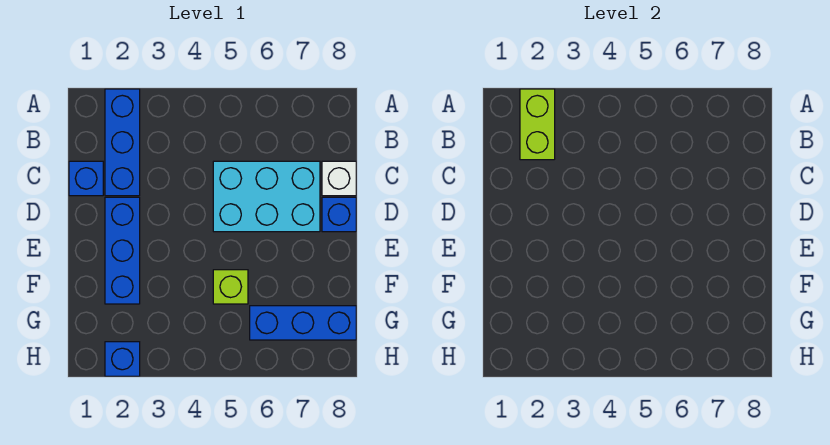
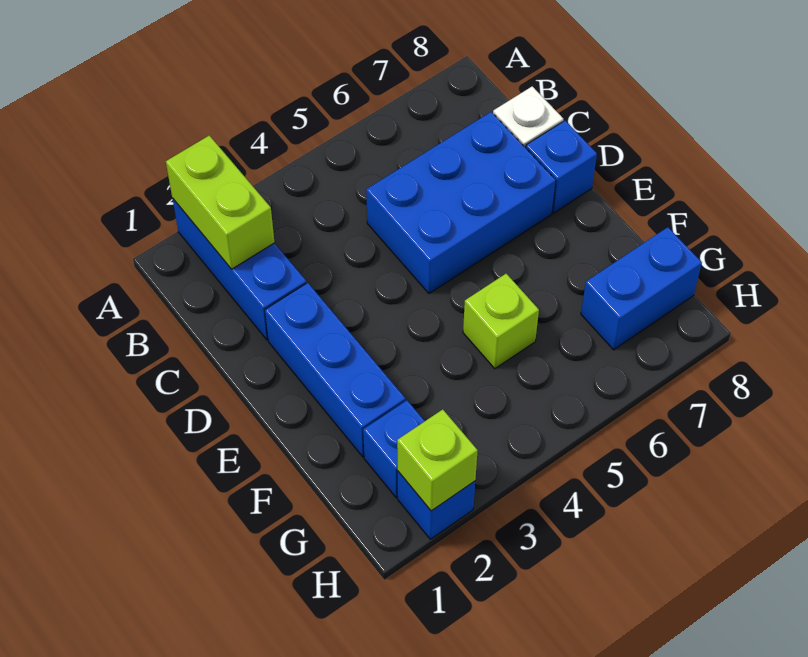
blue 1x1 brick [69,161,103,196] -> blue 1x1 brick moved to [363,400,425,498]
cyan 2x3 brick [213,161,320,232] -> blue 2x3 brick [366,112,556,294]
blue 1x3 brick [250,306,356,340] -> blue 1x2 brick [581,227,702,350]
none -> lime 1x1 brick [397,409,478,511]

